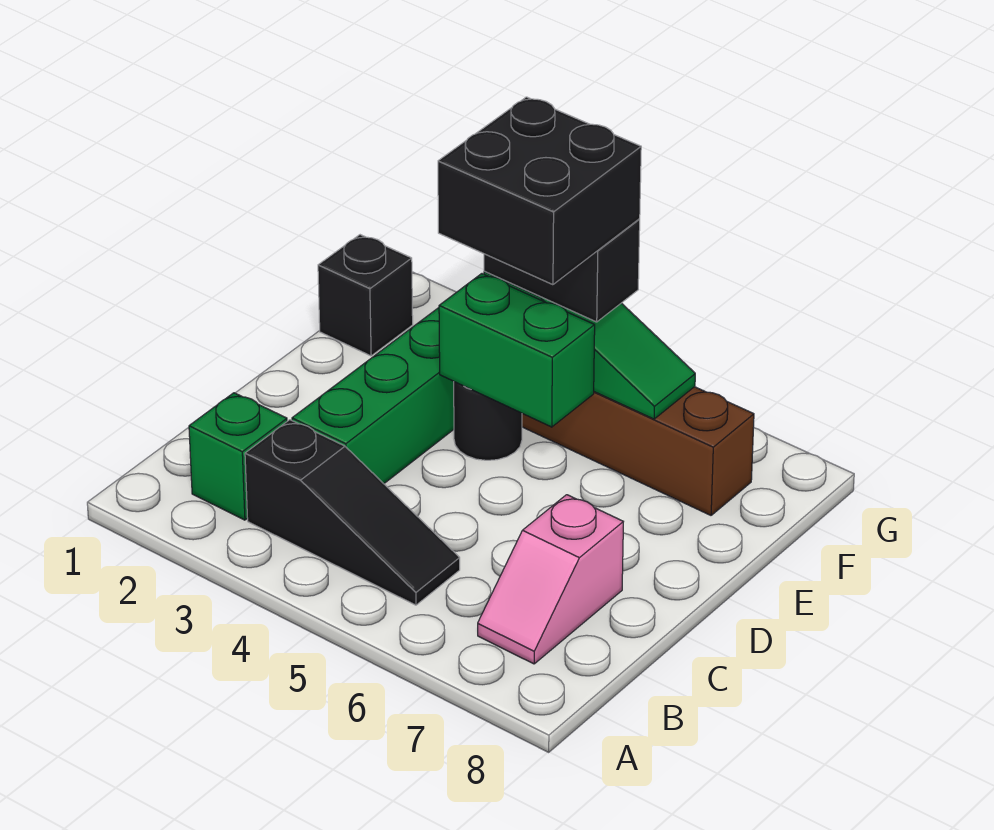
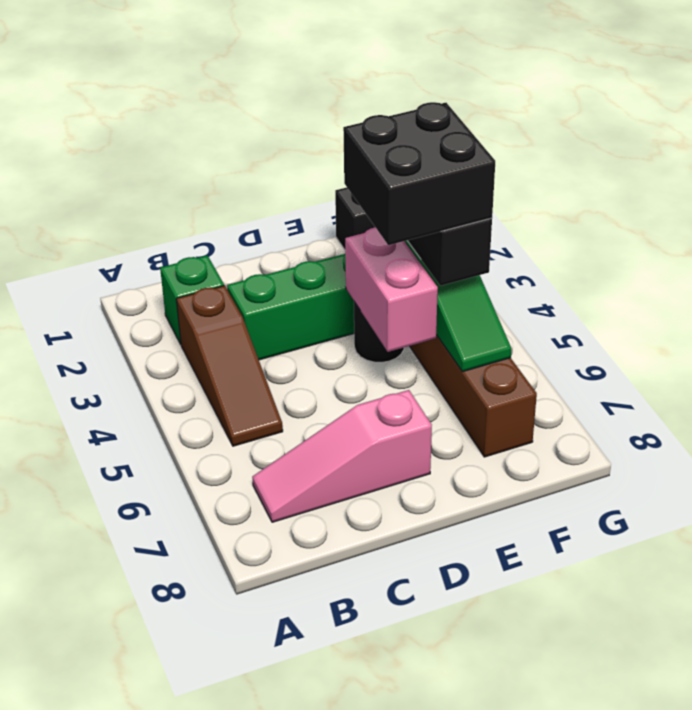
black 1x3 slope [245,420,460,605] -> brown 1x3 slope [176,286,283,446]
pink 1x2 slope [478,495,623,664] -> pink 1x3 slope [252,390,432,522]
green 1x2 brick [439,274,595,427] -> pink 1x2 brick [345,227,438,352]

